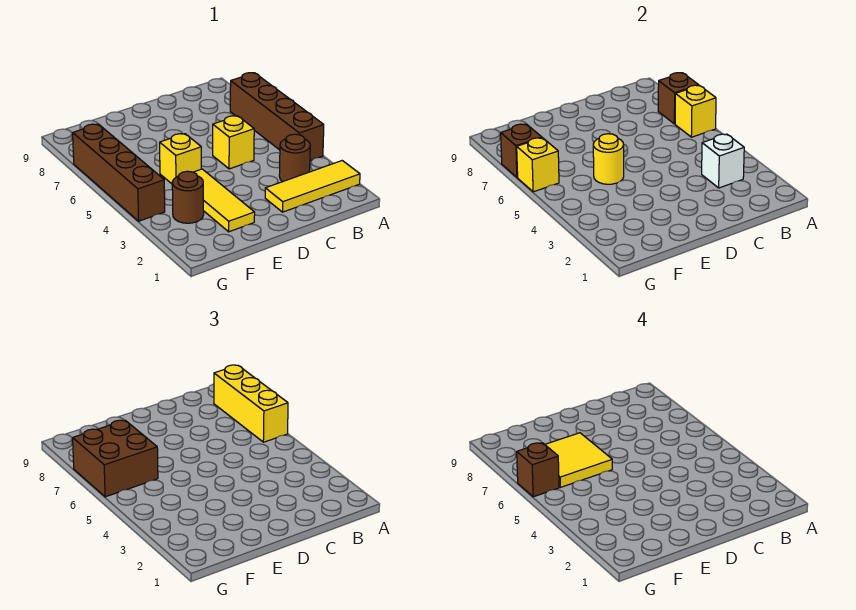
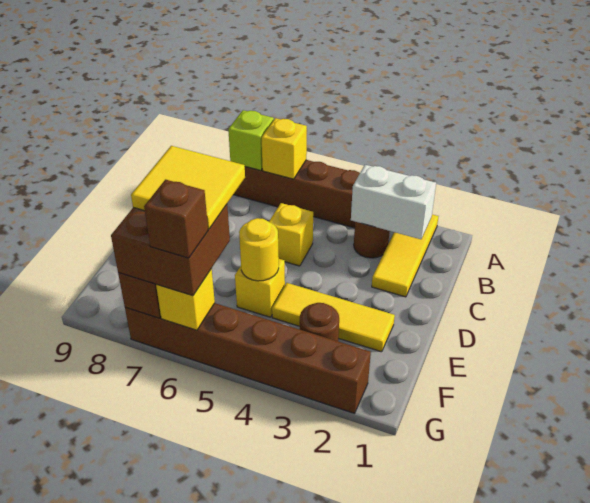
yellow 1x3 brick [214,365,288,442] -> none
brown 1x1 brick [658,73,699,124] -> lime 1x1 brick [228,110,274,171]
white 1x1 brick [702,134,744,188] -> white 1x2 brick [351,165,436,239]
brown 1x4 brick [73,124,165,221] -> brown 1x6 brick [125,303,371,413]

